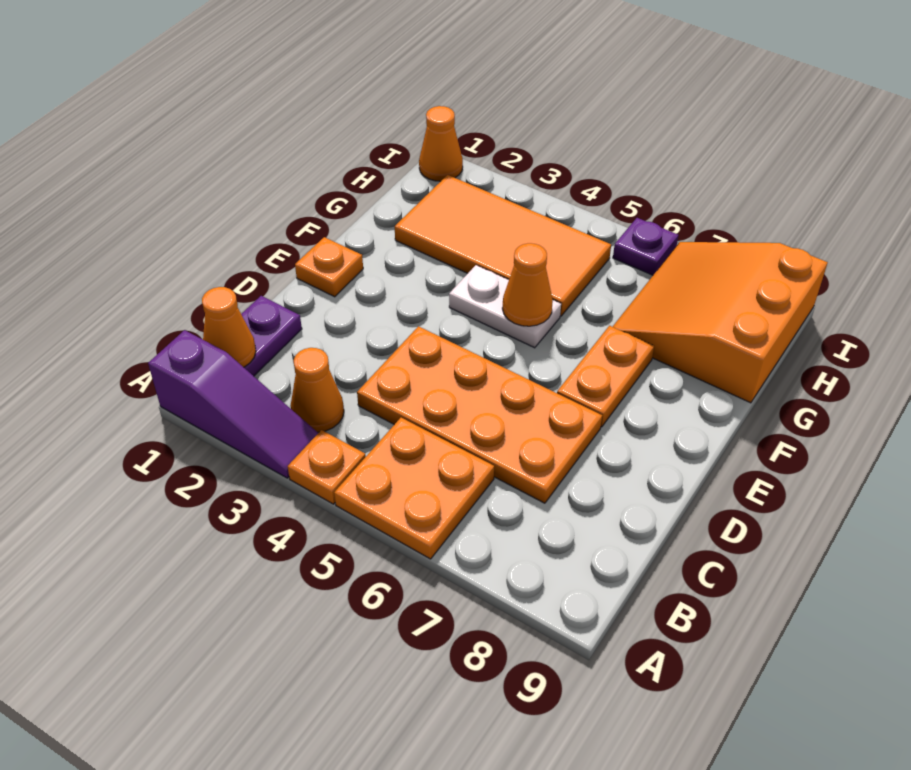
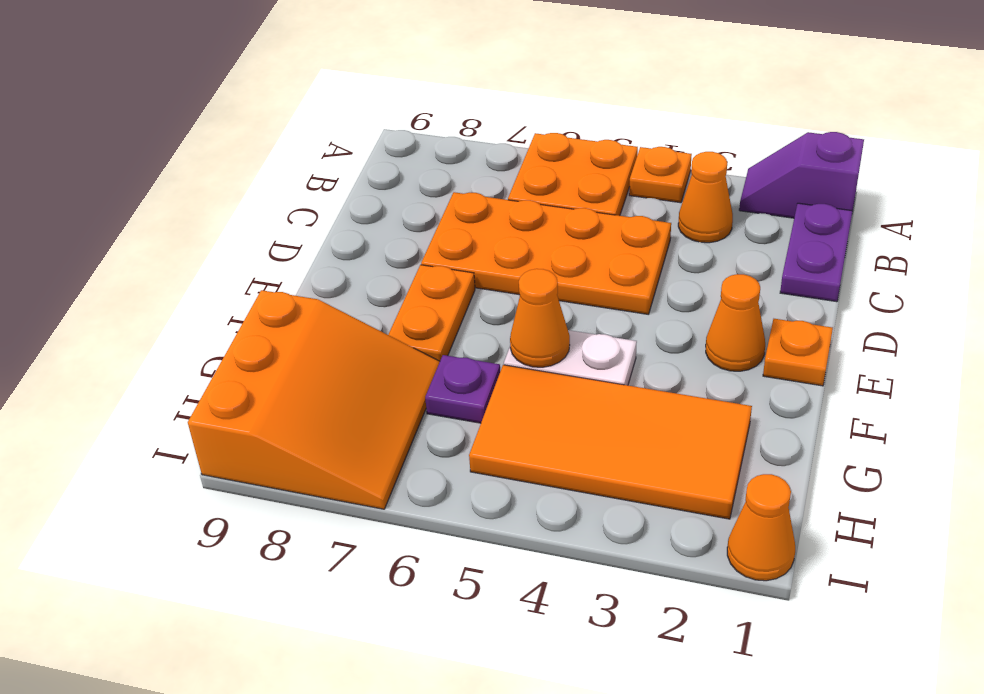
purple 1x3 slope [148,330,318,478] -> purple 1x2 slope [739,132,864,218]
orange 1x1 cone [202,287,256,367] -> orange 1x1 cone moved to [706,274,765,371]
purple 1x1 plate [613,218,679,275] -> purple 1x1 plate moved to [425,355,500,423]

